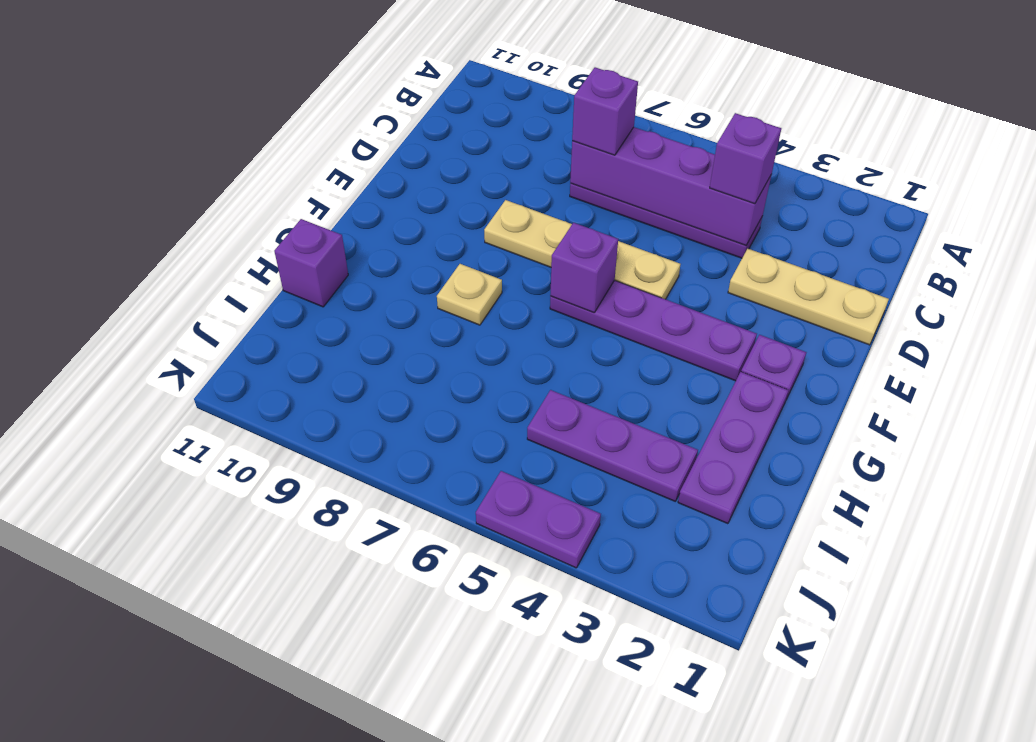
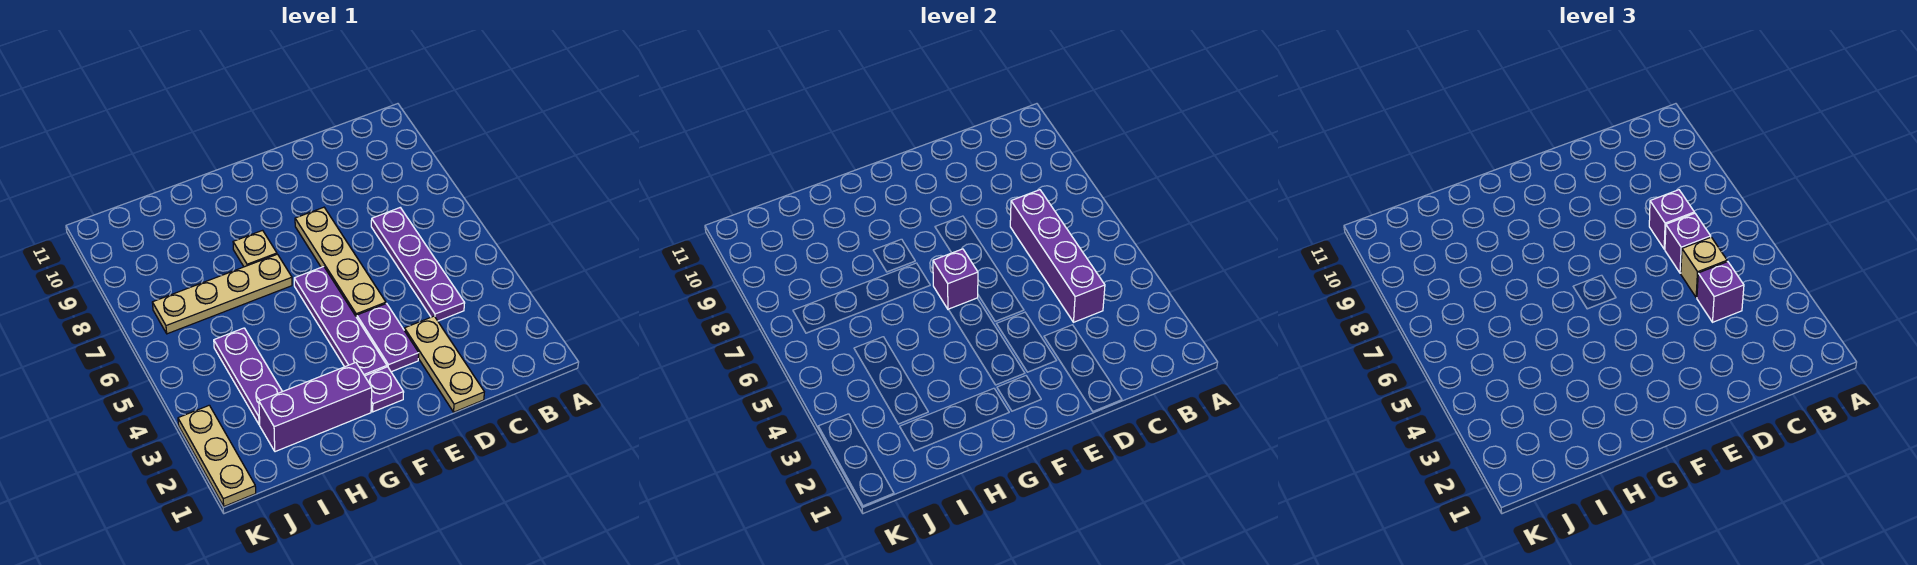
none -> tan 1x1 brick [1681,237,1727,298]
purple 1x3 plate [678,372,789,524] -> purple 1x3 brick [259,363,372,452]
none -> tan 1x4 plate [152,254,292,334]
purple 1x1 brick [274,219,348,307] -> purple 1x1 brick moved to [1665,213,1711,273]
none -> tan 1x3 plate [178,405,256,506]
purple 1x2 plate [476,471,601,568] -> purple 1x2 plate moved to [357,304,419,372]

